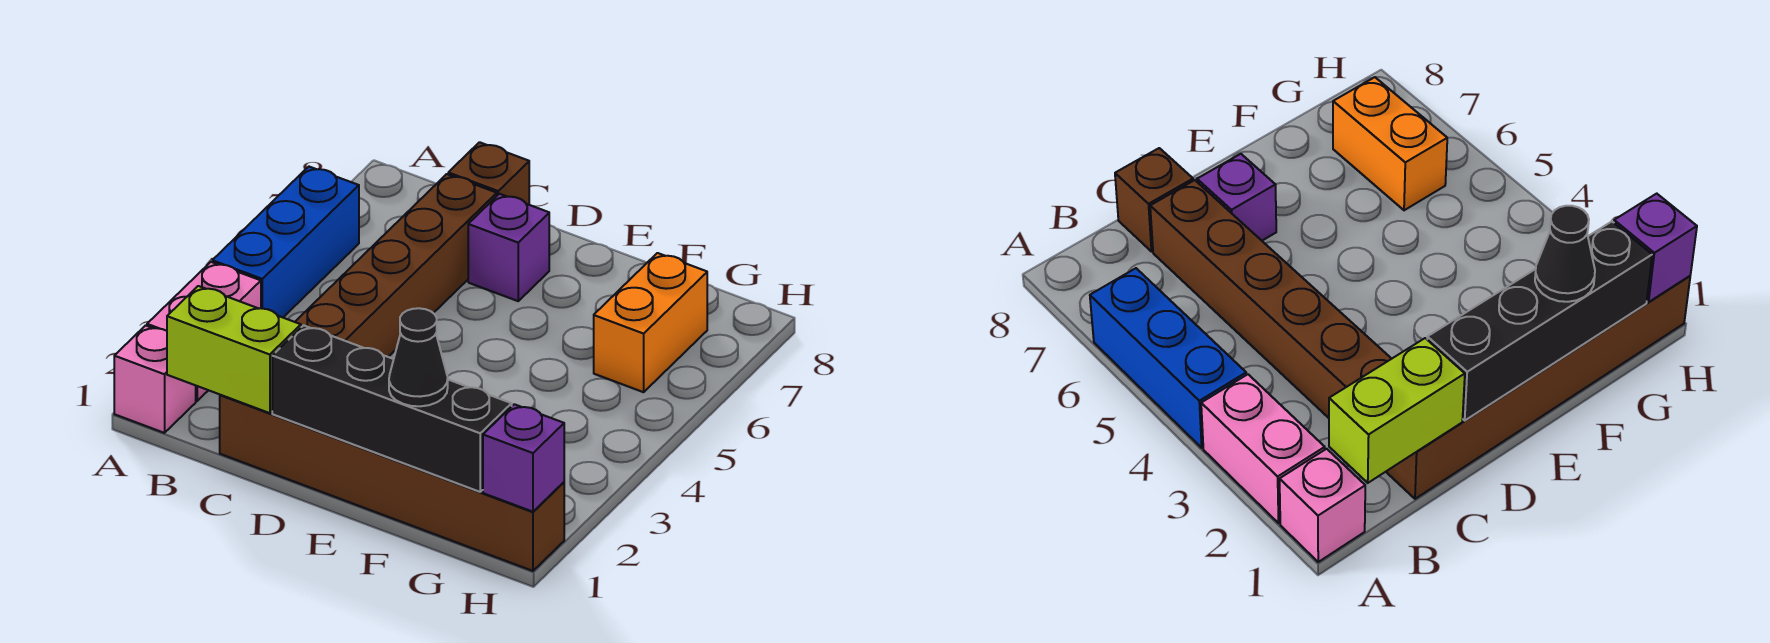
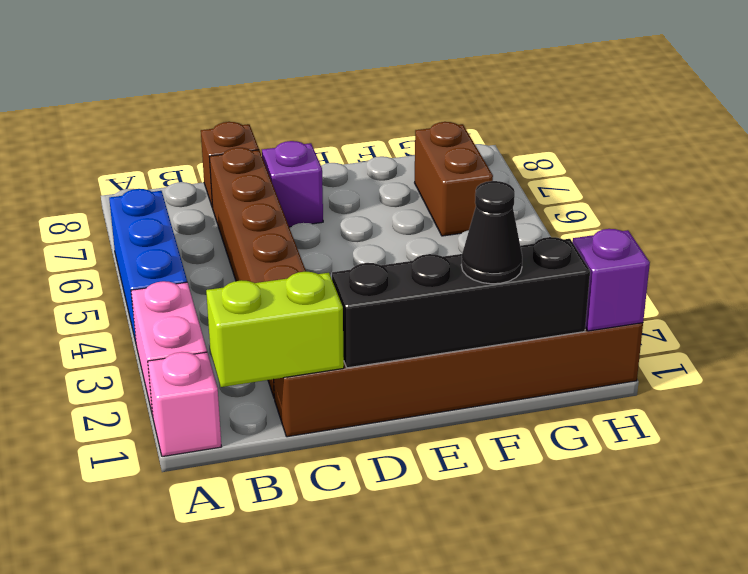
orange 1x2 brick [594,253,707,392] -> brown 1x2 brick [415,122,493,236]

